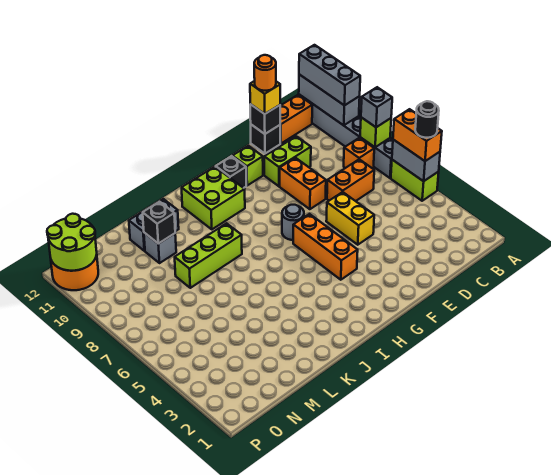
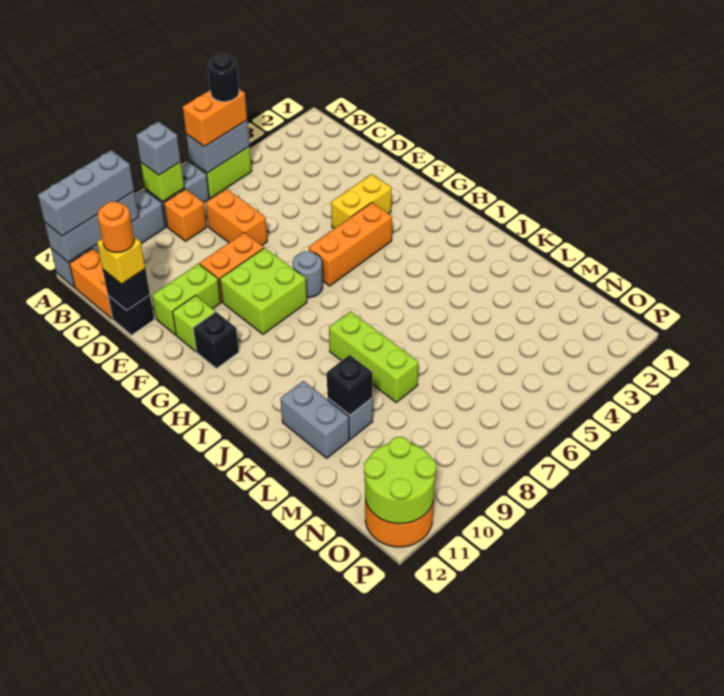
lime 1x2 brick [264,136,311,186] -> lime 1x2 brick turned to [152,264,221,335]
yellow 1x2 brick [326,192,374,245] -> yellow 1x2 brick moved to [331,174,391,229]
lime 2x2 brick [182,167,245,229] -> lime 2x2 brick moved to [220,248,307,334]

